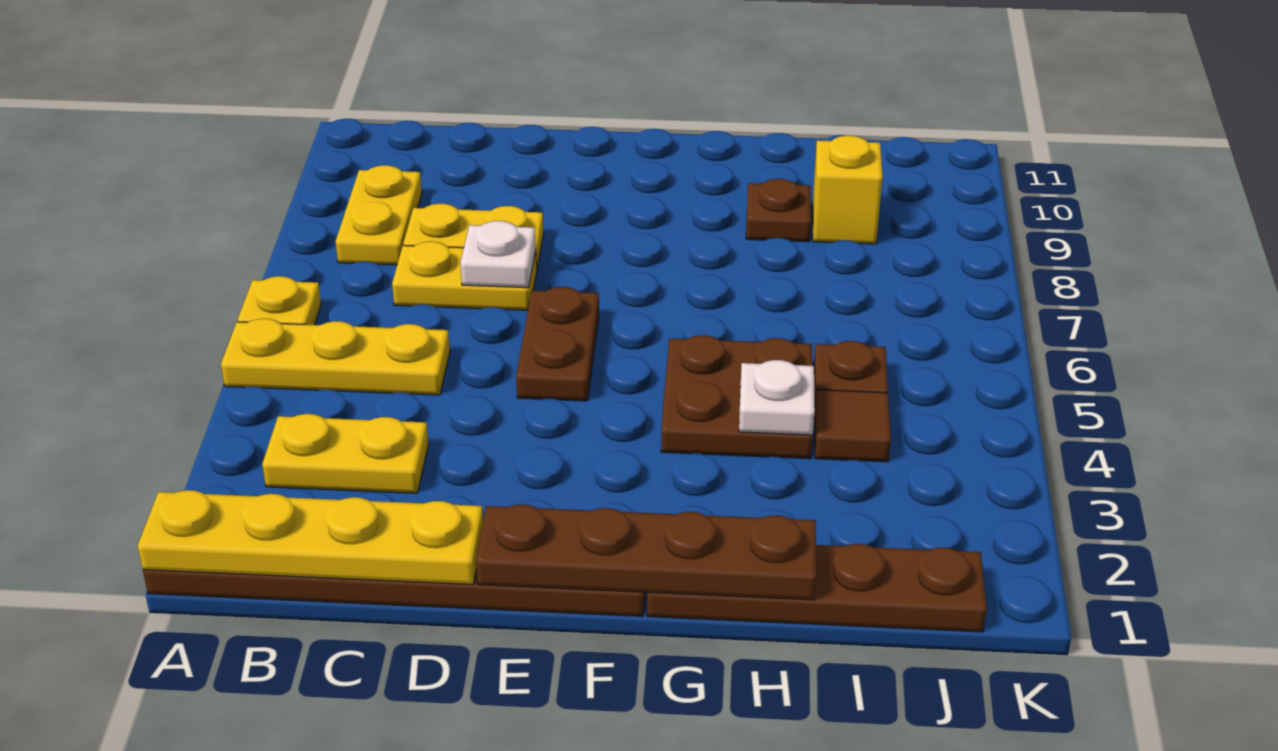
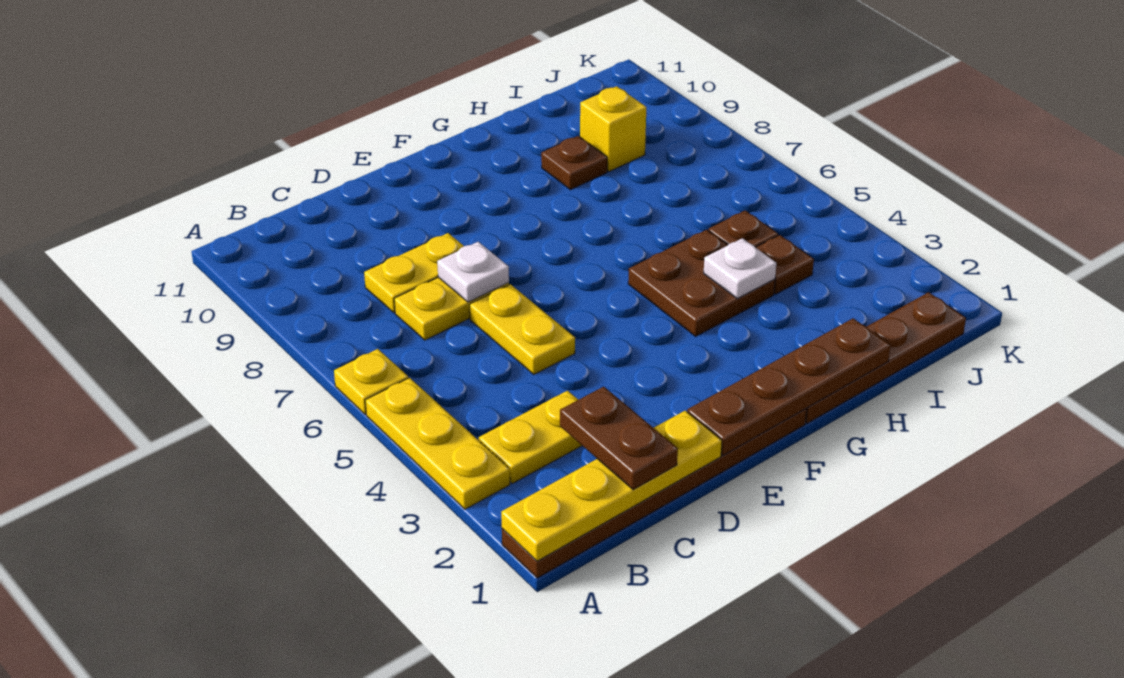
yellow 1x3 plate [221,318,450,395] -> yellow 1x3 plate turned to [365,378,510,509]
yellow 1x2 plate [336,165,422,265] -> yellow 1x2 plate moved to [470,284,575,374]
brown 1x2 plate [516,287,599,401] -> brown 1x2 plate moved to [560,387,678,490]
brown 1x1 tile [814,390,891,462] -> brown 1x1 plate [756,235,814,294]

